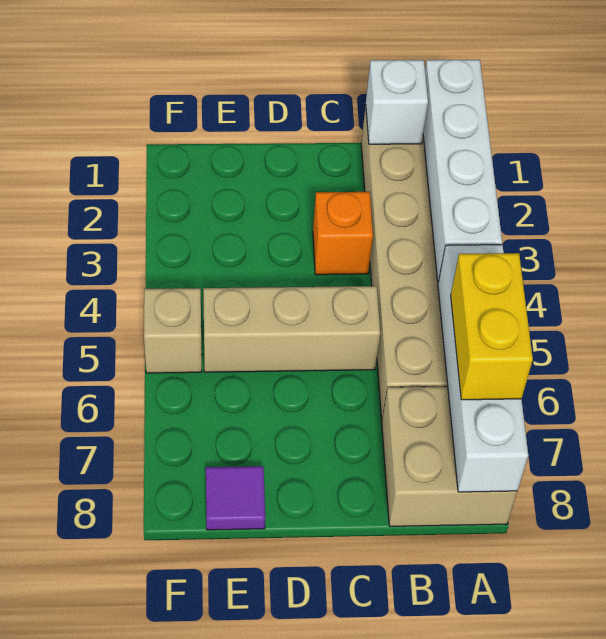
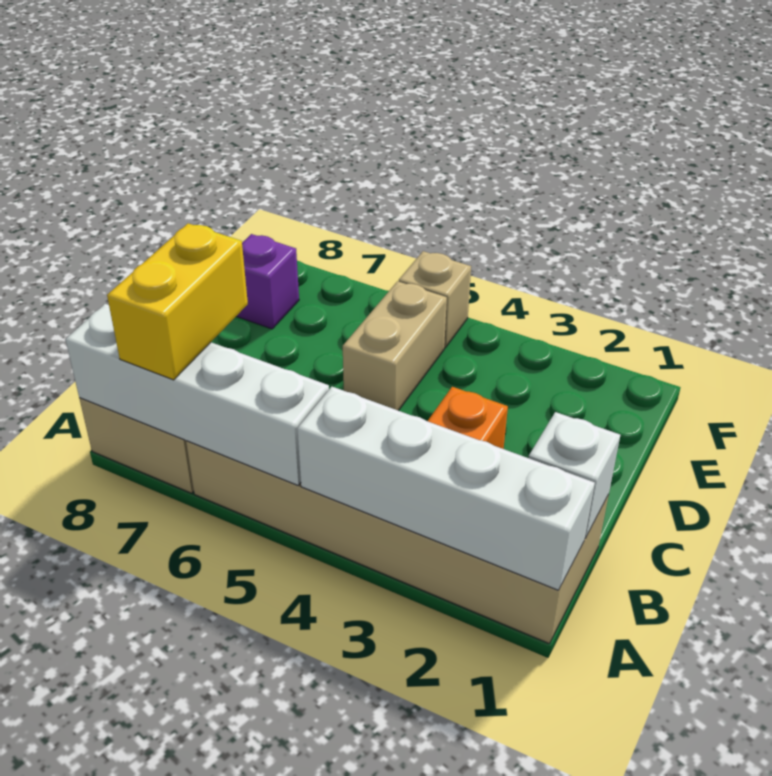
yellow 1x2 brick [451,253,533,400] -> yellow 1x2 brick turned to [107,223,248,380]
tan 1x3 brick [203,286,380,372] -> tan 1x2 brick [343,281,447,411]
purple 1x1 tile [206,466,265,530] -> purple 1x1 brick [236,234,299,329]

